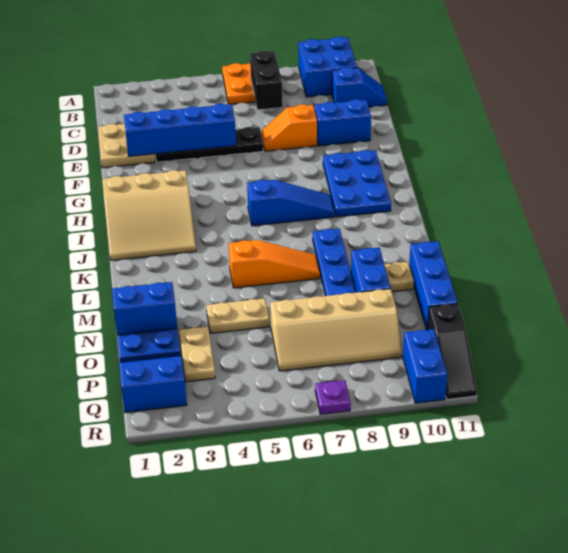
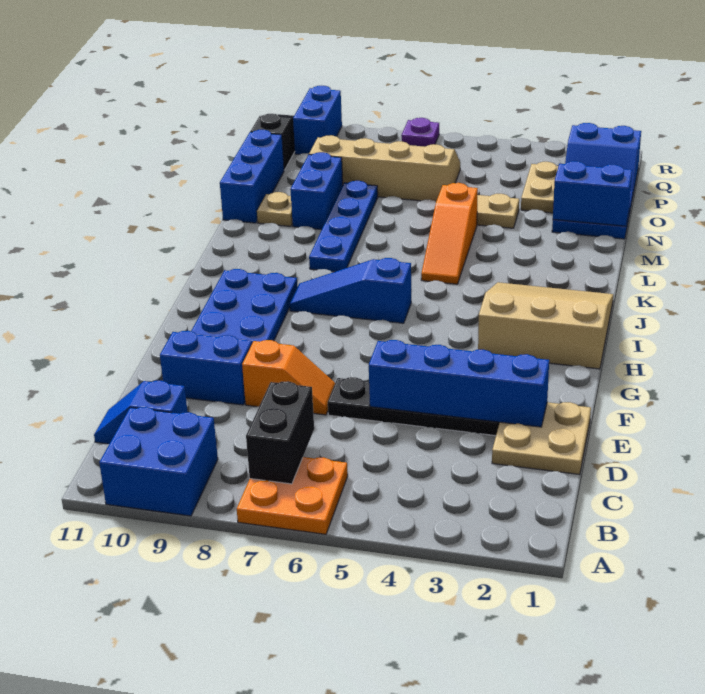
orange 1x3 slope [229,240,320,288] -> orange 1x3 slope turned to [421,183,478,284]

